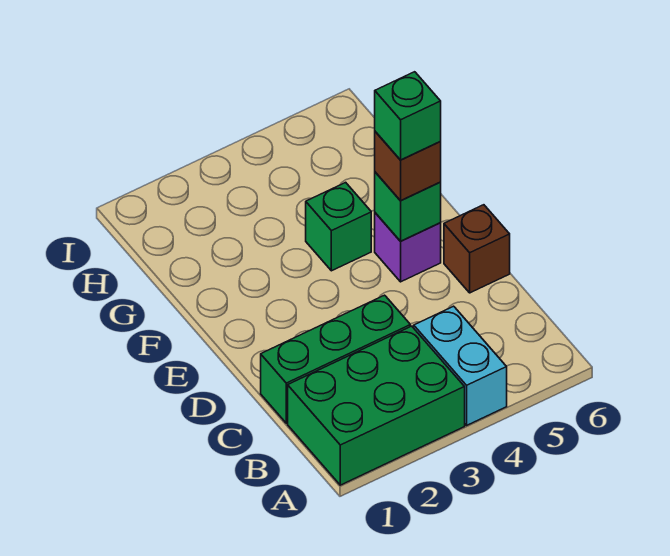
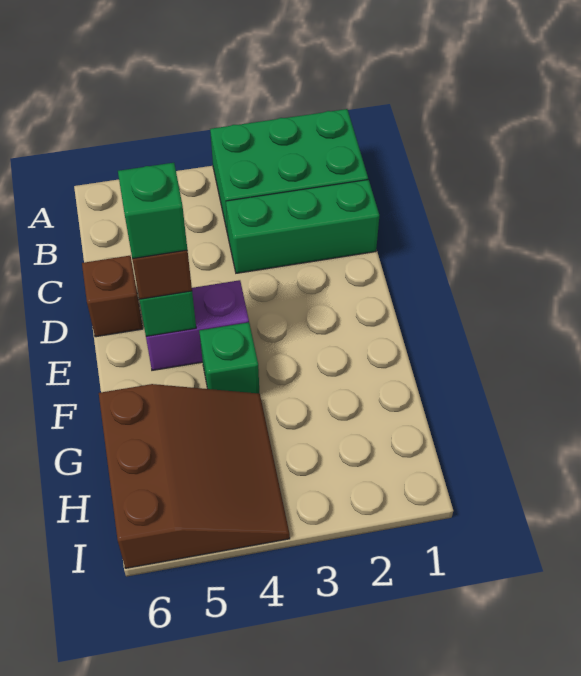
cyan 1x2 brick [414,306,507,425] -> none
purple 1x1 brick [375,213,441,282] -> purple 1x2 brick [146,280,249,370]
none -> brown 3x3 slope [99,384,290,568]

